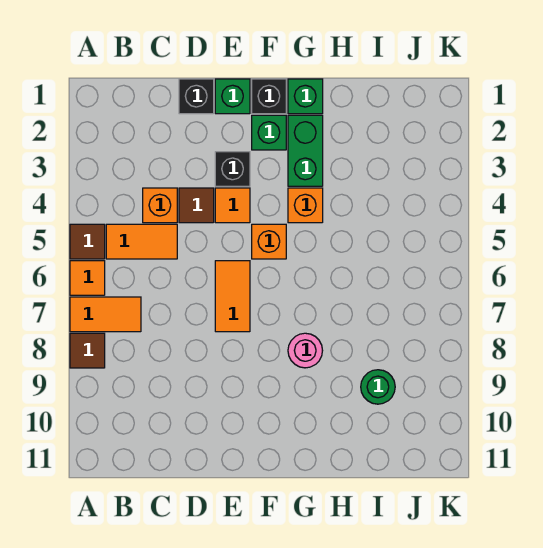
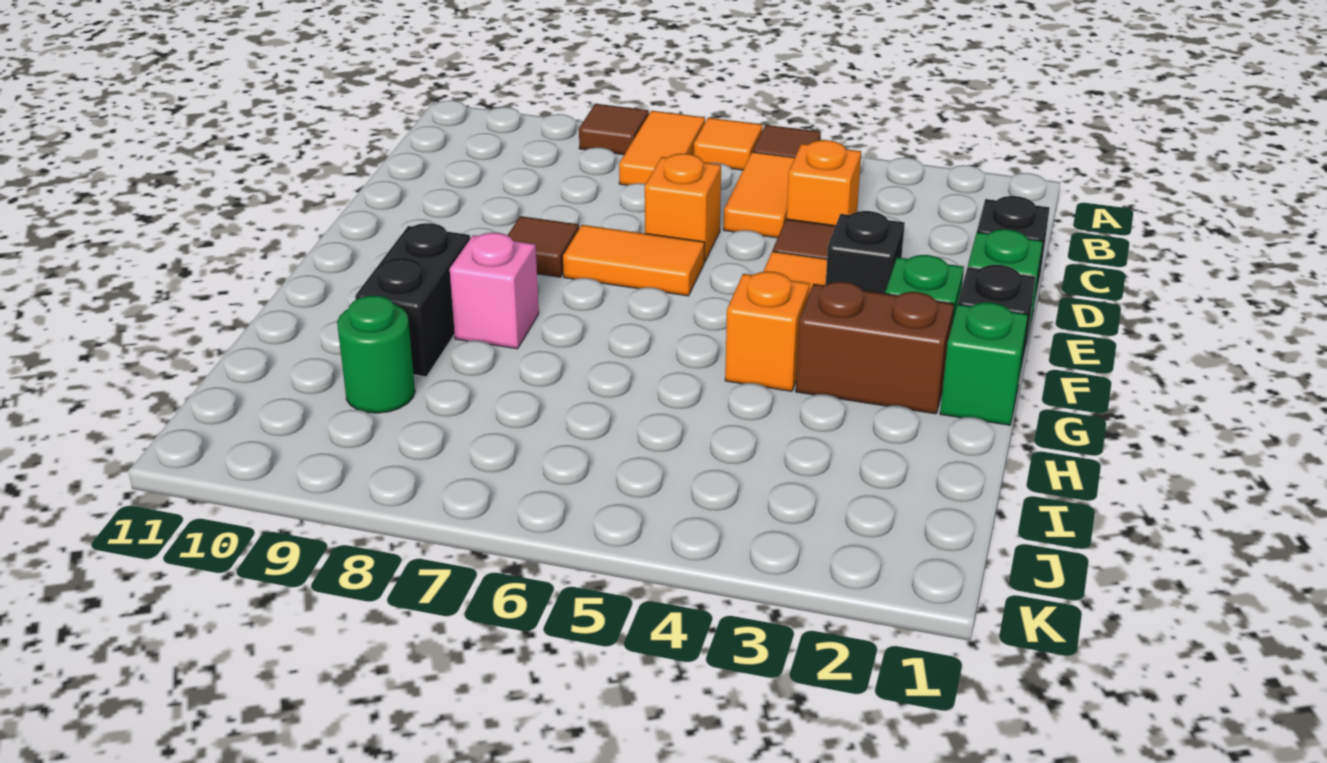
none -> brown 1x1 tile [508,216,579,277]
orange 1x1 brick [252,224,286,259] -> orange 1x1 brick moved to [645,154,721,262]
green 1x2 brick [288,115,323,186] -> brown 1x2 brick [796,282,954,414]
pink 1x1 round brick [288,333,323,368] -> pink 1x1 brick [450,233,539,349]
none -> black 1x2 brick [355,223,470,377]

